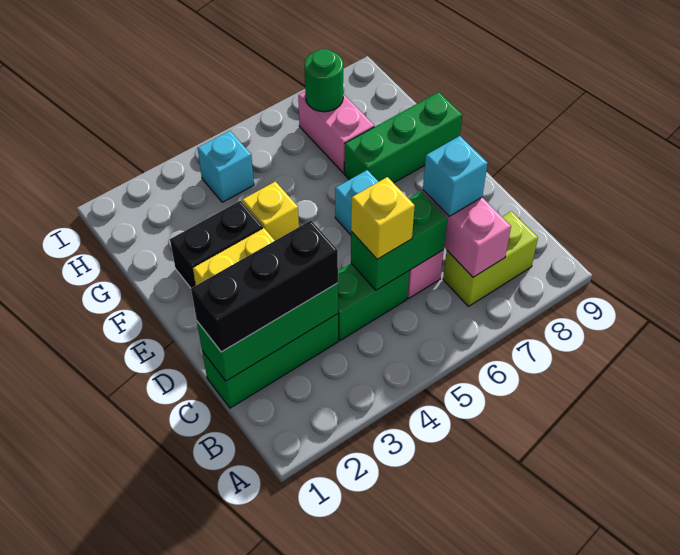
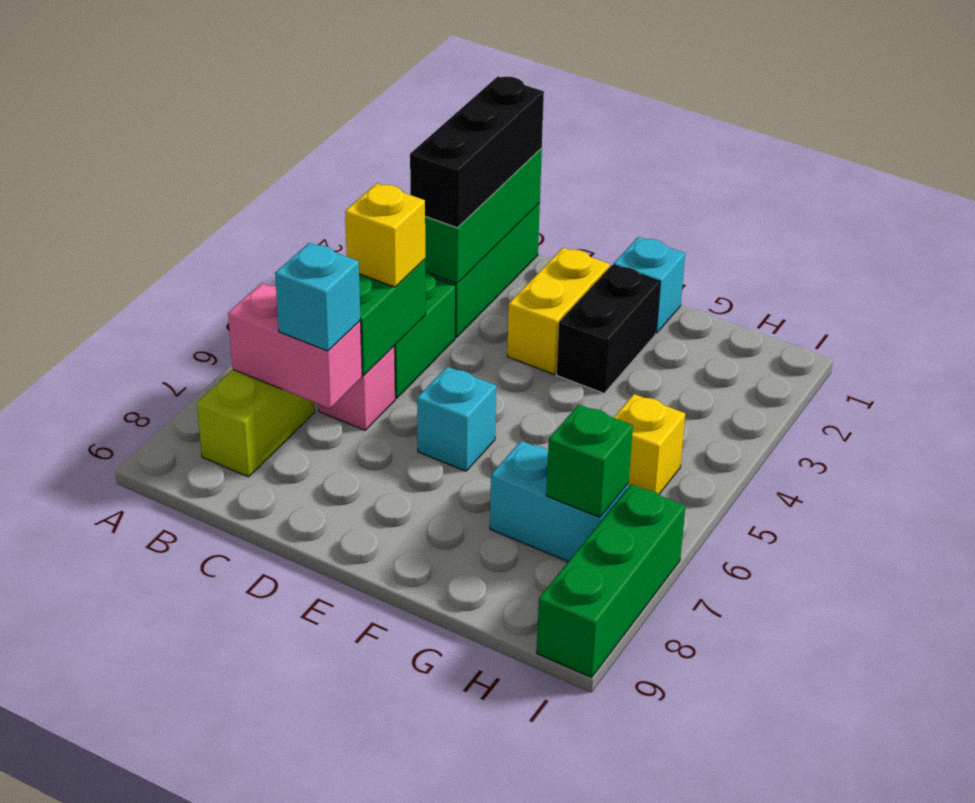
yellow 1x1 brick [242,181,299,240] -> yellow 1x1 brick moved to [614,394,685,494]
green 1x3 brick [344,92,462,183] -> green 1x3 brick moved to [537,484,685,678]
pink 1x2 brick [298,92,374,173] -> cyan 1x2 brick [490,441,629,562]
cyan 1x1 brick [198,131,254,202] -> cyan 1x1 brick moved to [613,237,685,333]
green 1x1 round brick [304,49,343,112] -> green 1x1 brick [546,405,633,518]

